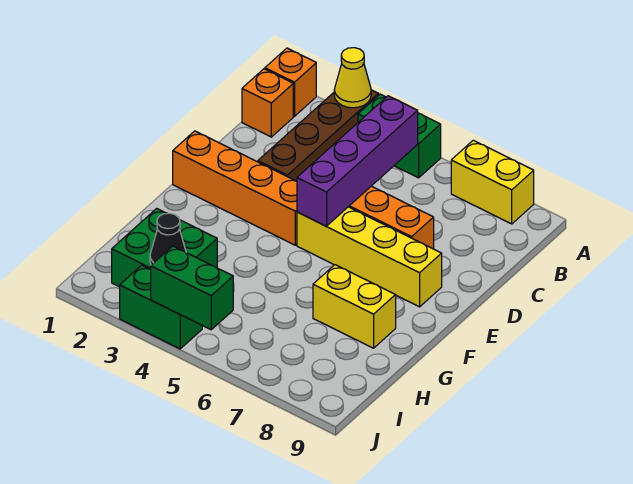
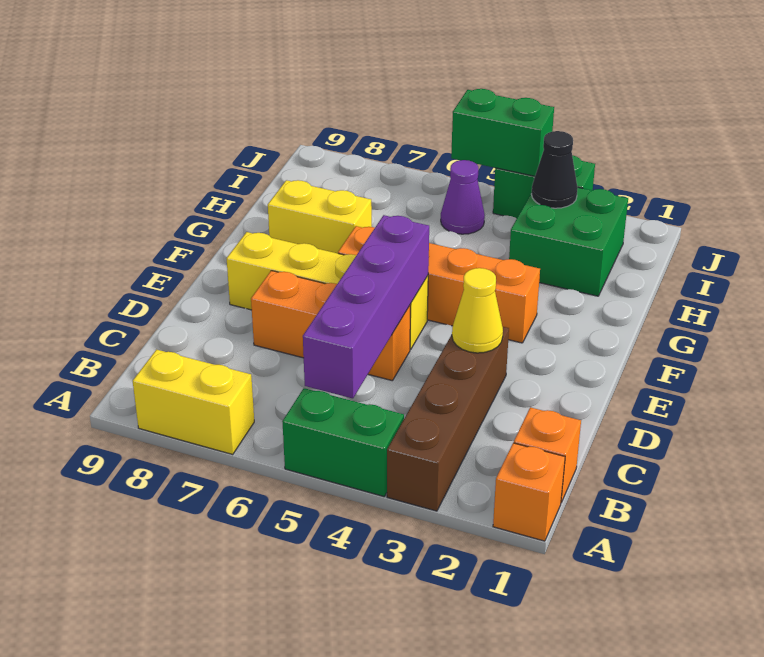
yellow 1x1 cone [334,48,371,108] -> yellow 1x1 cone moved to [452,268,503,353]
orange 1x4 brick [173,131,297,245] -> orange 1x4 brick moved to [338,226,540,343]
none -> purple 1x1 cone [441,160,485,234]

